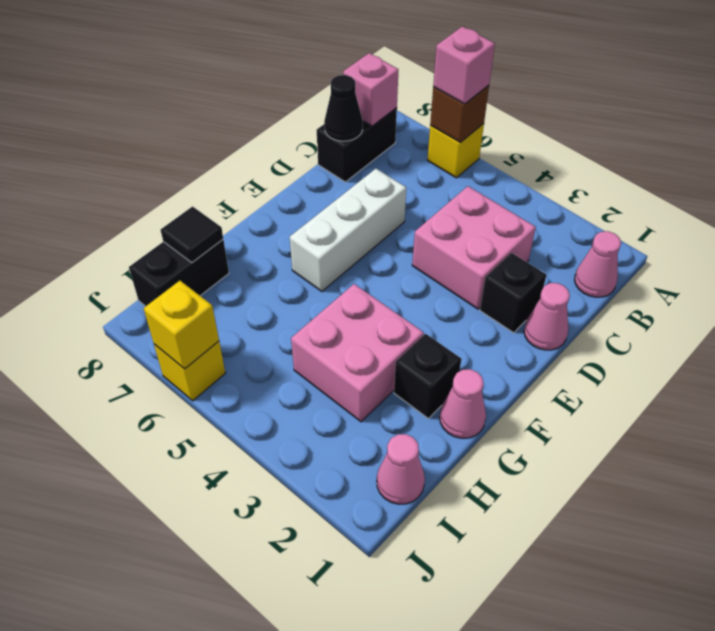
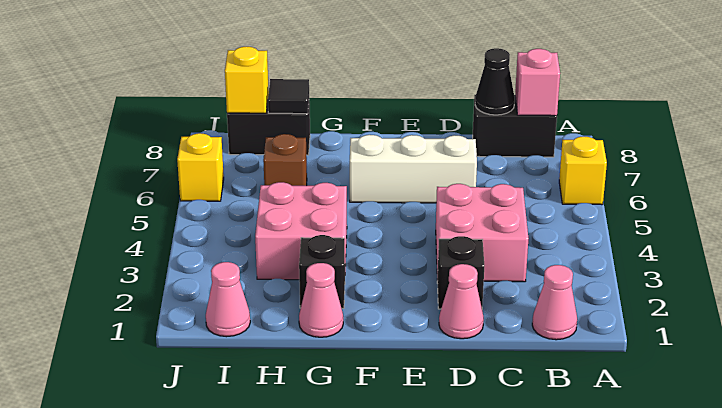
brown 1x1 brick [430,85,489,142] -> brown 1x1 brick moved to [263,134,307,186]
pink 1x1 brick [433,26,495,104] -> none
yellow 1x1 brick [144,281,219,369] -> yellow 1x1 brick moved to [225,47,269,113]

